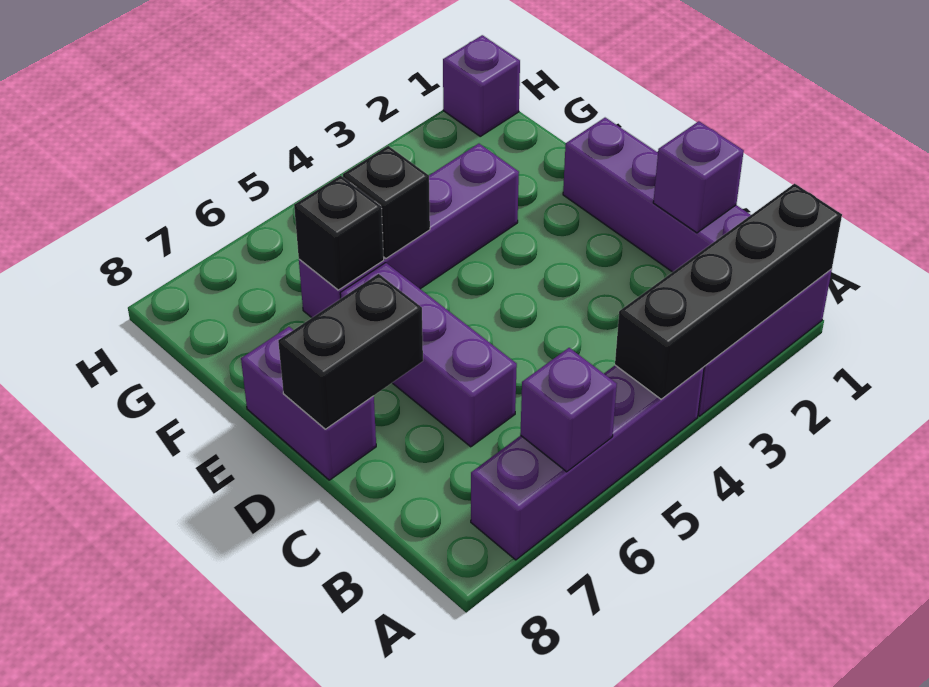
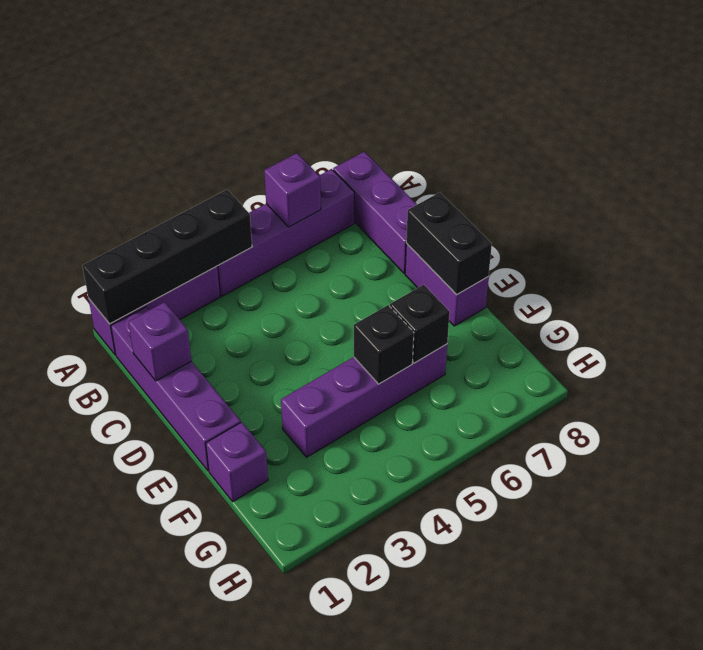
purple 1x3 brick [340,263,517,447] -> purple 1x3 brick moved to [333,152,417,273]
black 1x2 brick [278,274,423,429] -> black 1x2 brick turned to [406,192,492,295]
purple 1x1 brick [443,35,520,136] -> purple 1x1 brick moved to [206,422,268,502]

